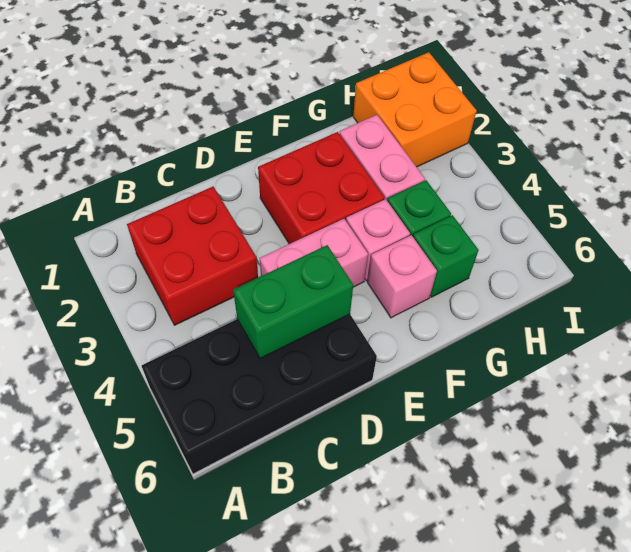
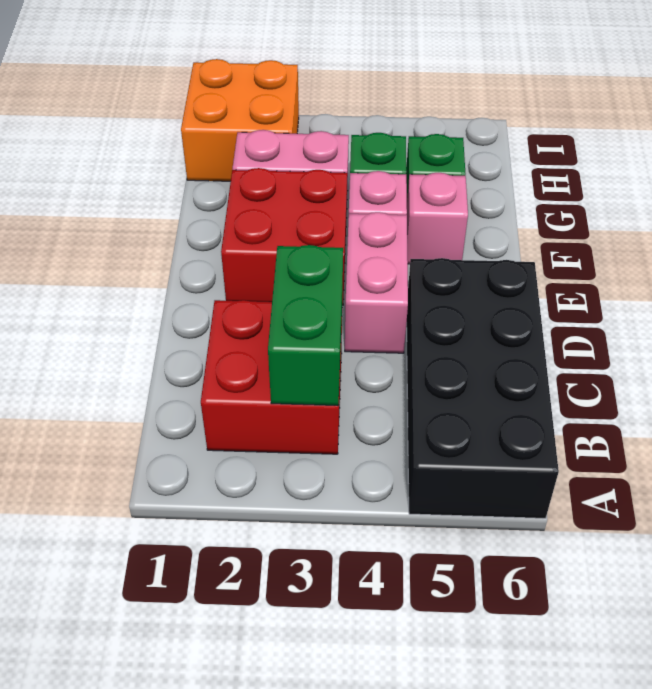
green 1x2 brick [233,245,353,359] -> green 1x2 brick moved to [268,245,343,406]

